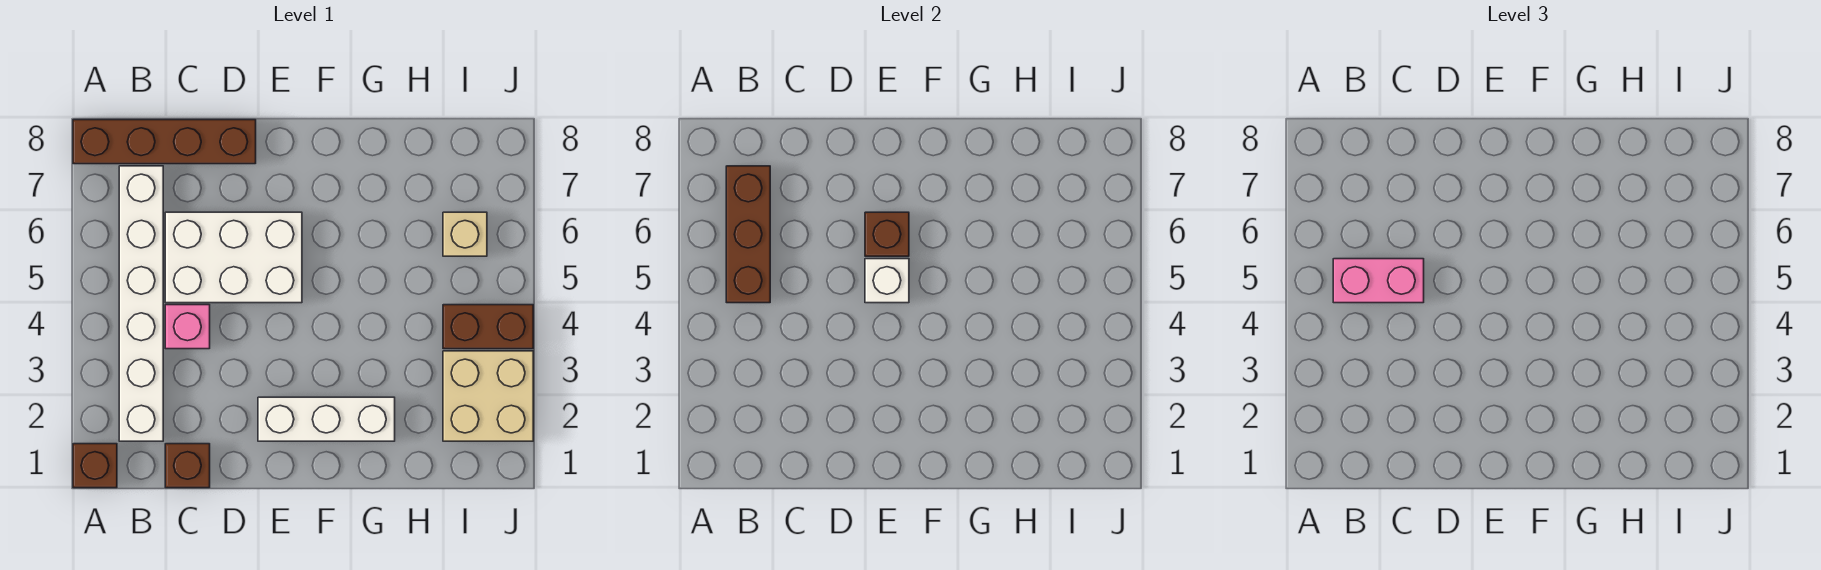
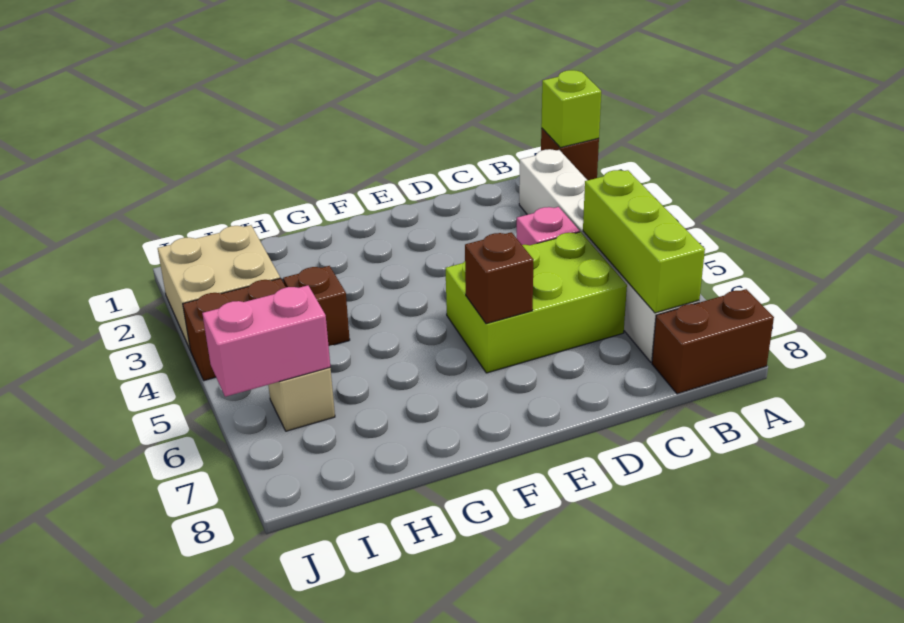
none -> lime 1x1 brick [541,70,601,148]
brown 1x4 brick [73,120,256,164] -> brown 1x2 brick [652,289,774,394]
brown 1x3 brick [726,166,770,303] -> lime 1x3 brick [583,170,705,313]
pink 1x2 brick [1333,259,1424,303] -> pink 1x2 brick moved to [202,285,330,397]
brown 1x1 brick [165,444,210,488] -> brown 1x1 brick moved to [283,266,350,346]
white 2x3 brick [165,212,302,303] -> lime 2x3 brick [445,232,627,373]
white 1x3 brick [258,397,395,441] -> none
white 1x1 brick [865,259,909,303] -> none

